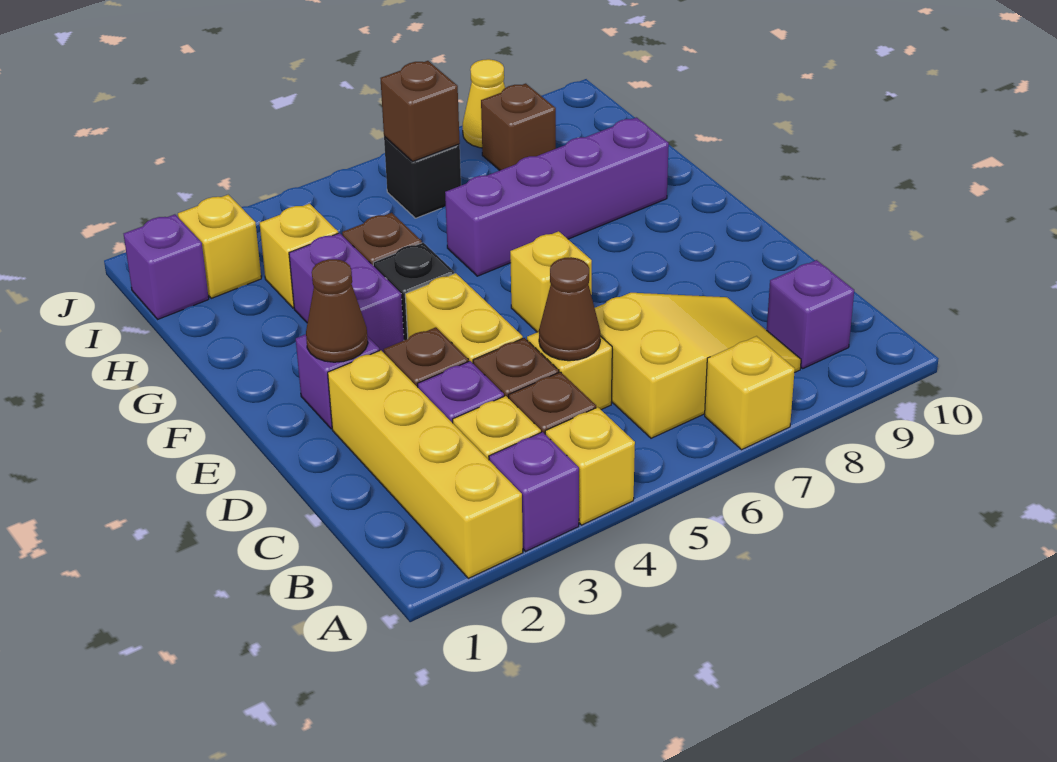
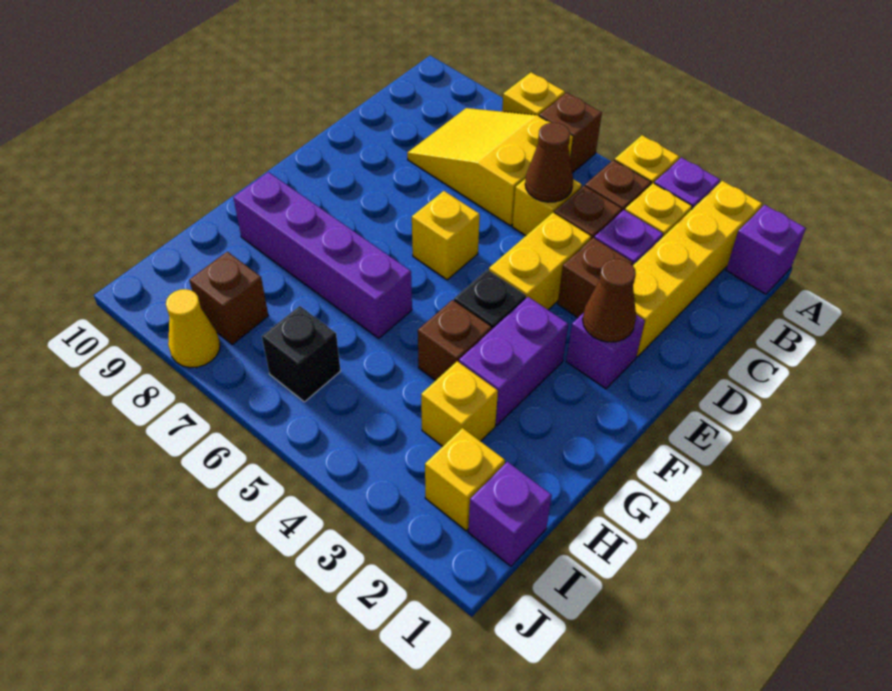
purple 1x1 brick [767,260,854,368] -> purple 1x1 brick moved to [726,205,806,294]
brown 1x1 brick [380,61,460,161] -> brown 1x1 brick moved to [539,93,602,173]

